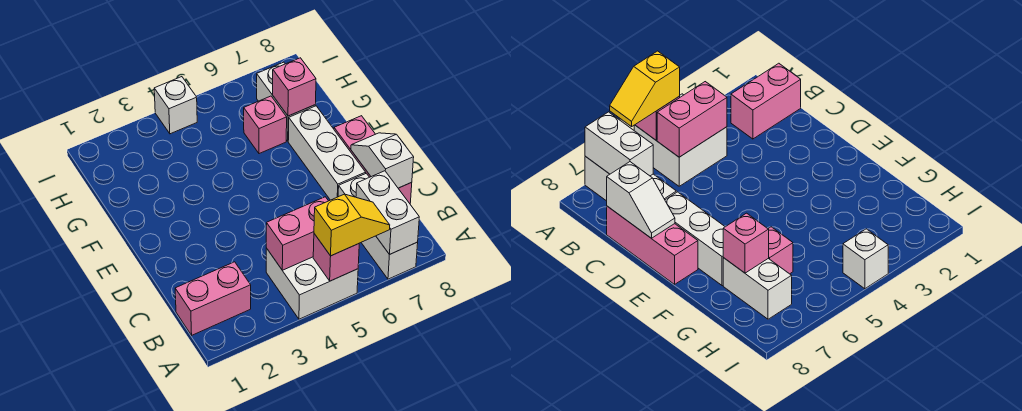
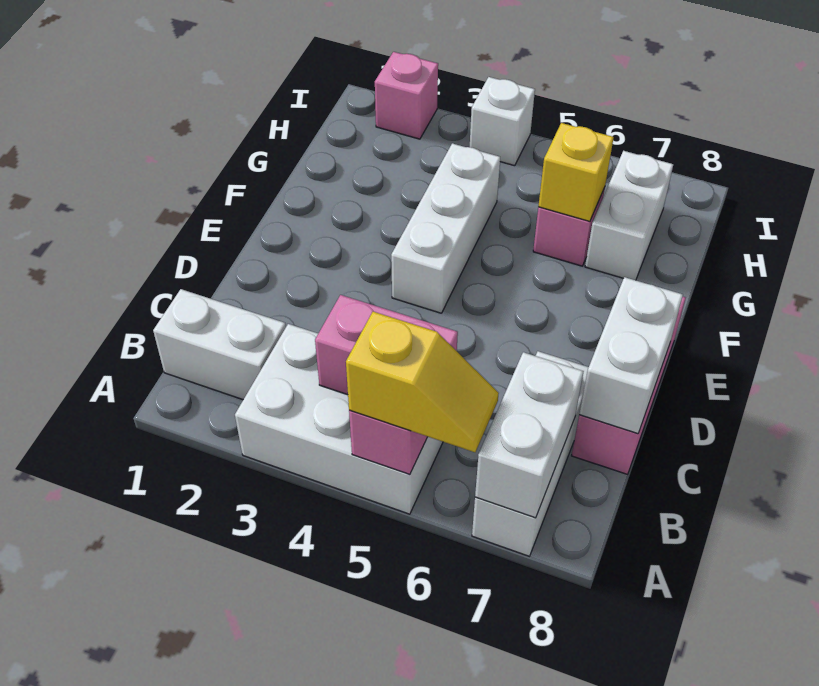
white 2x2 brick [266,248,358,319] -> white 2x3 brick [235,324,443,514]
pink 1x2 brick [175,262,251,335] -> white 1x2 brick [153,289,286,400]
white 1x2 slope [351,133,414,188] -> white 1x2 brick [579,277,683,434]
white 1x3 brick [288,106,366,200] -> white 1x3 brick moved to [391,143,500,313]
none -> yellow 1x1 brick [538,123,614,221]
pink 1x1 brick [273,58,316,116] -> pink 1x1 brick moved to [375,52,438,139]

